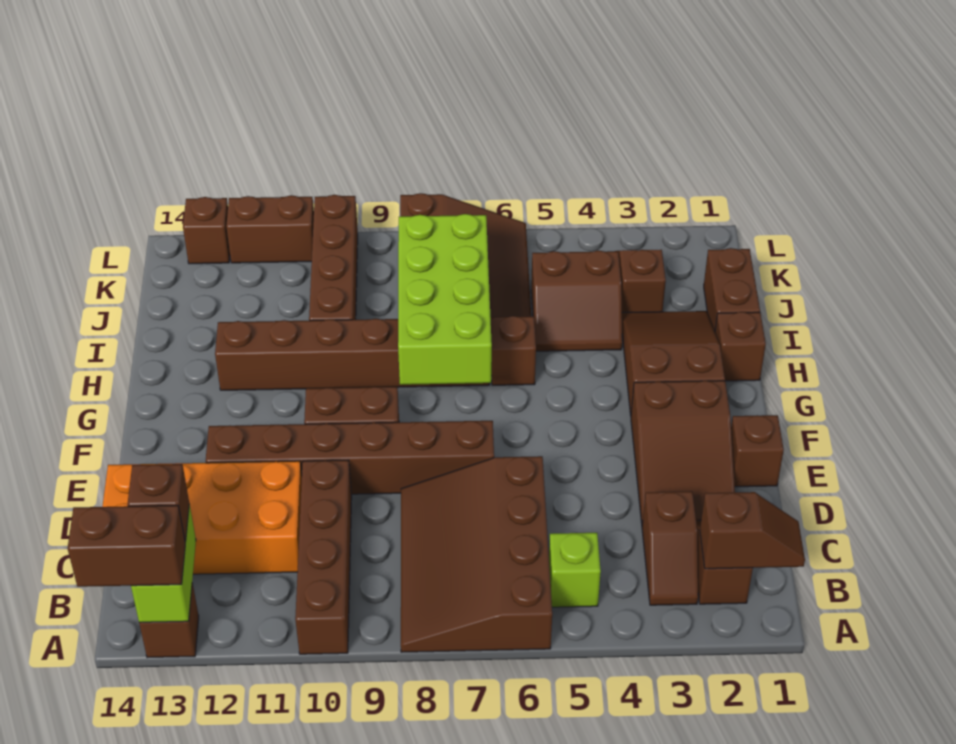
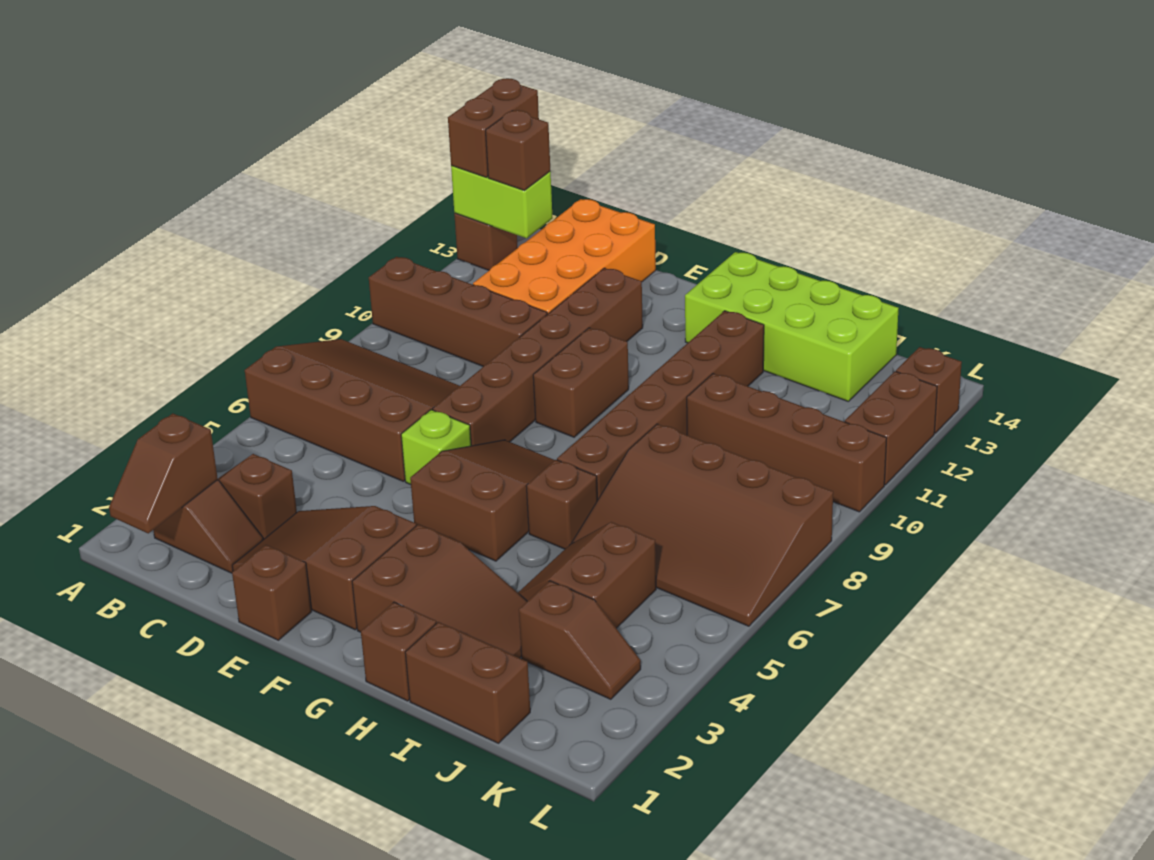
lime 1x1 brick [549,533,601,607] -> lime 1x1 brick moved to [401,410,471,485]
none -> brown 2x3 slope [410,440,554,561]
lime 2x4 brick [398,214,492,385] -> lime 2x4 brick moved to [685,252,899,402]

